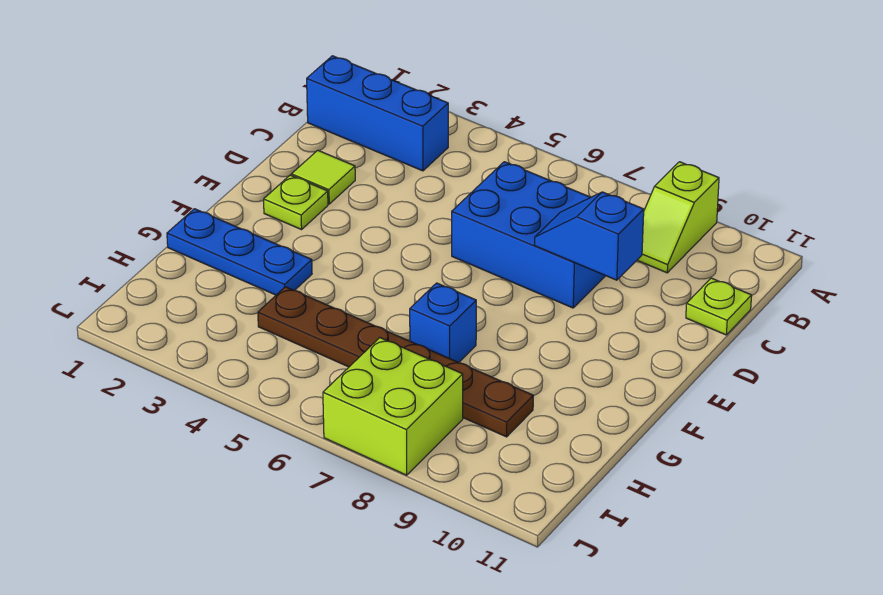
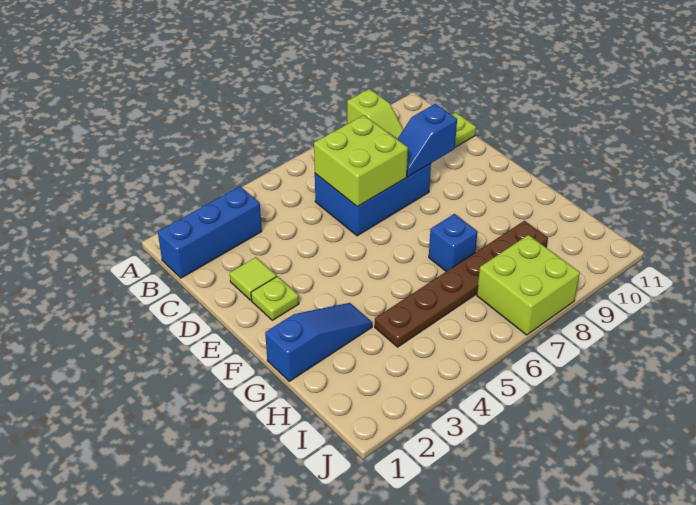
none -> lime 2x2 brick [314,115,408,207]
blue 1x3 plate [167,209,312,295] -> blue 1x3 slope [265,303,372,381]

